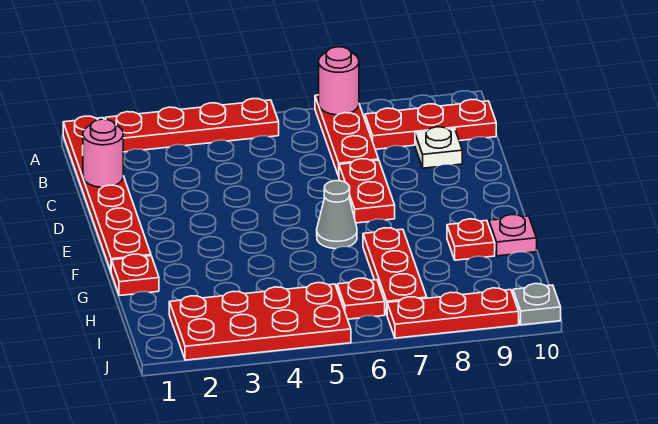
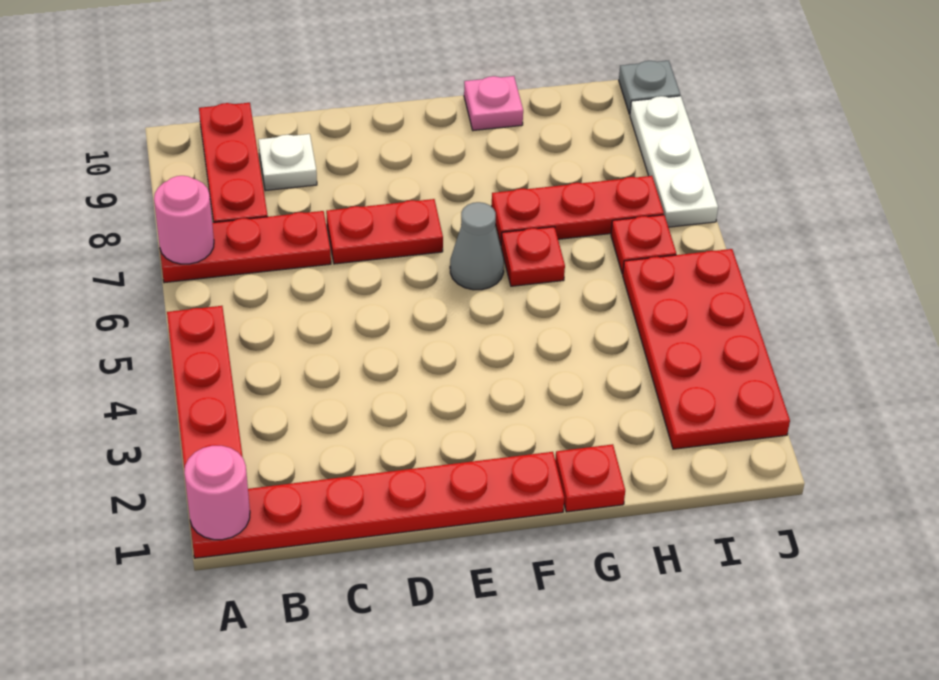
pink 1x1 round brick [83,119,123,187] -> pink 1x1 round brick moved to [184,446,250,540]
red 1x1 plate [447,219,495,260] -> red 1x1 plate moved to [501,227,565,286]
red 1x3 plate [387,288,519,338] -> white 1x3 plate [630,96,718,227]

